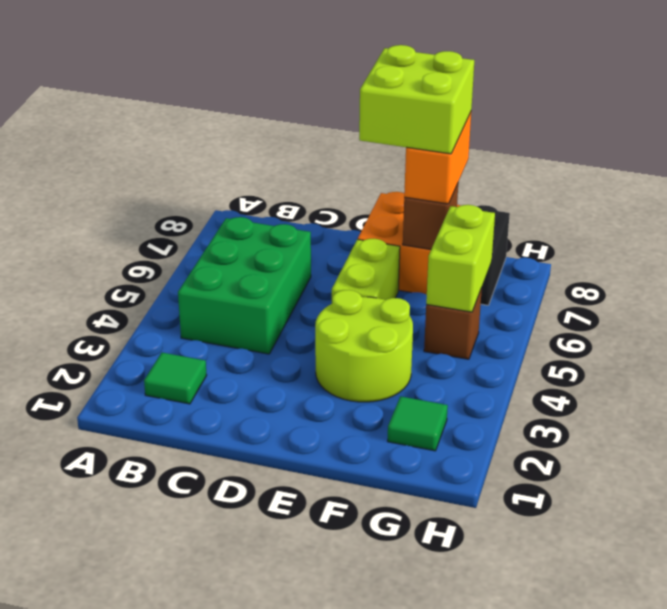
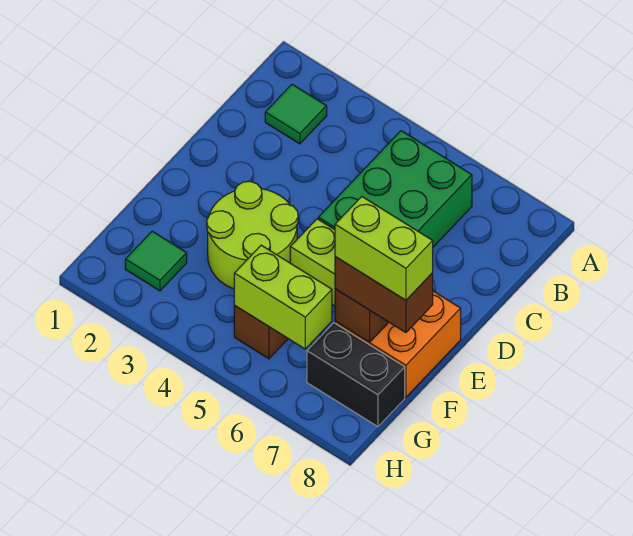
green 2x3 brick [178,217,311,354] -> green 2x3 brick turned to [318,131,472,247]
lime 2x2 brick [359,45,474,154] -> lime 1x2 brick [335,197,433,300]
orange 1x2 brick [404,112,471,204] -> brown 1x2 brick [335,257,433,332]

